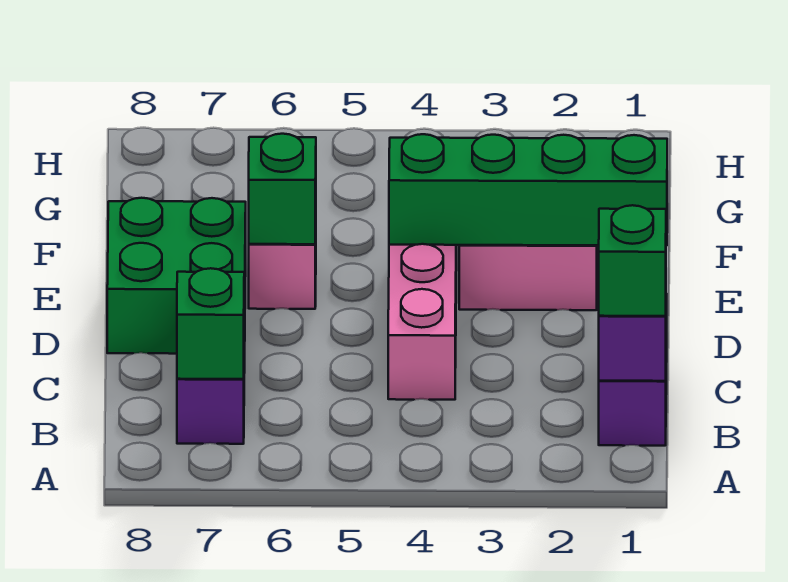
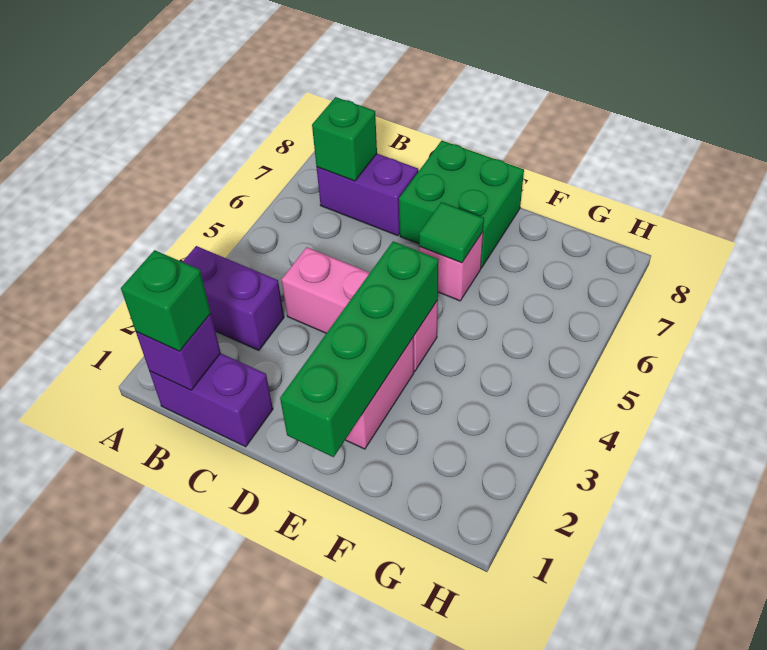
none -> purple 1x2 brick [183,246,284,351]
green 1x1 brick [249,134,316,244] -> green 1x1 tile [419,202,484,263]

